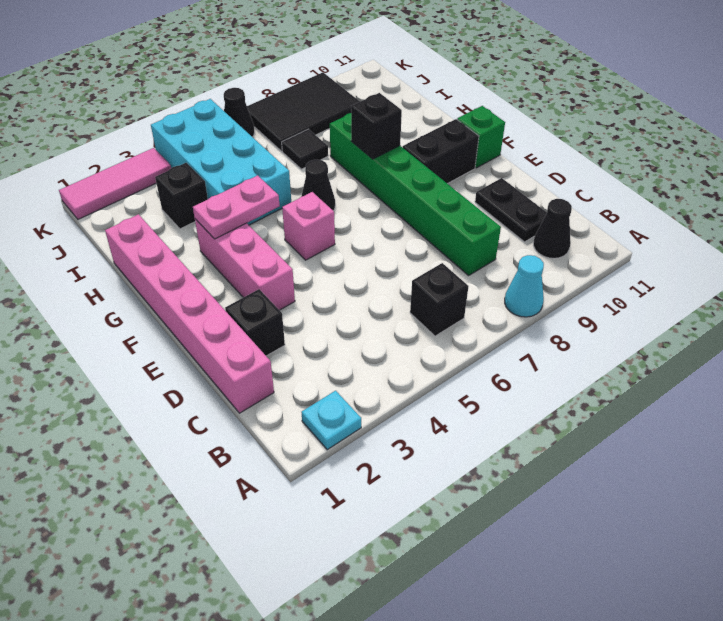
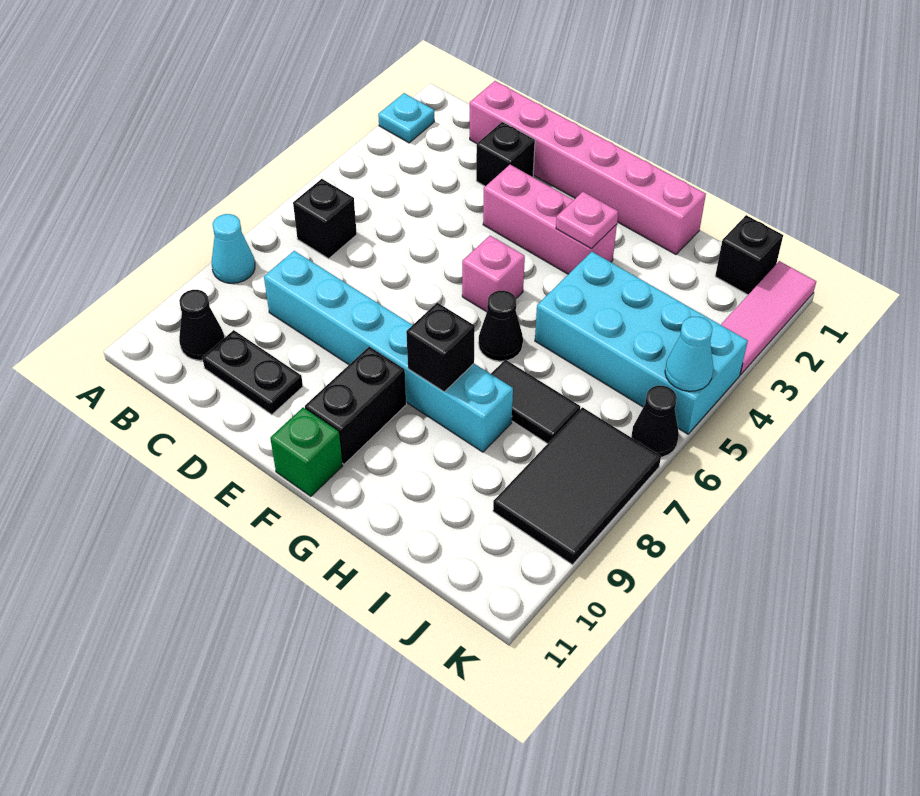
green 1x6 brick [330,113,501,275] -> cyan 1x6 brick [264,251,513,452]
pink 1x2 plate [193,175,280,239] -> pink 1x1 plate [556,192,618,249]
black 1x1 brick [155,163,208,229] -> black 1x1 brick moved to [715,215,783,295]
black 1x1 tile [282,129,328,169] -> black 1x2 tile [491,360,580,444]
none -> cyan 1x1 cone [665,317,713,391]

